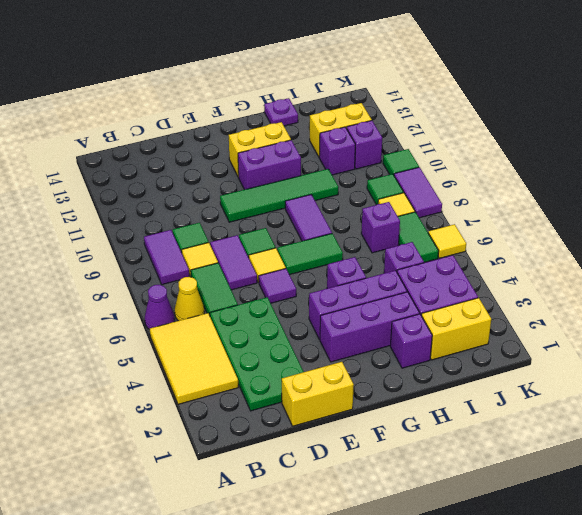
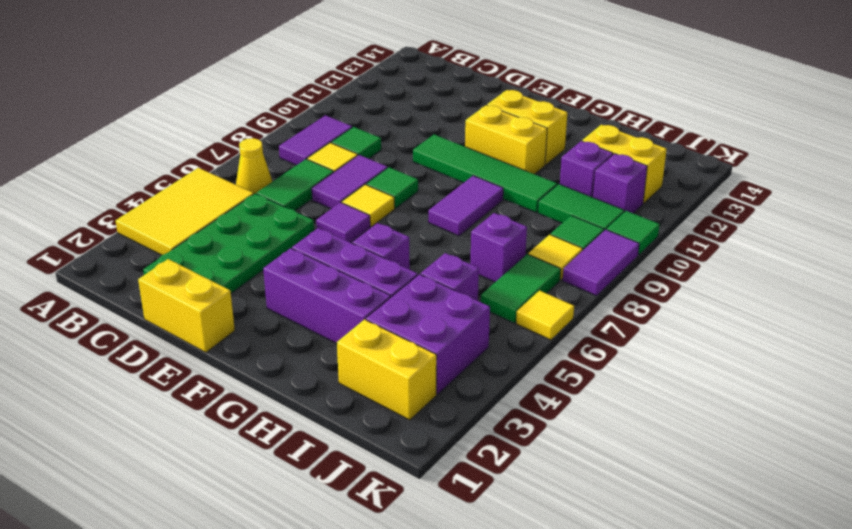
purple 1x1 cone [145,285,175,330] -> none
green 1x2 tile [277,234,343,275] -> green 1x2 tile moved to [538,184,625,231]
purple 1x2 brick [238,140,301,190] -> yellow 1x2 brick [465,105,547,174]
purple 1x1 brick [390,314,432,368] -> none
purple 1x1 plate [264,98,298,126] -> none

